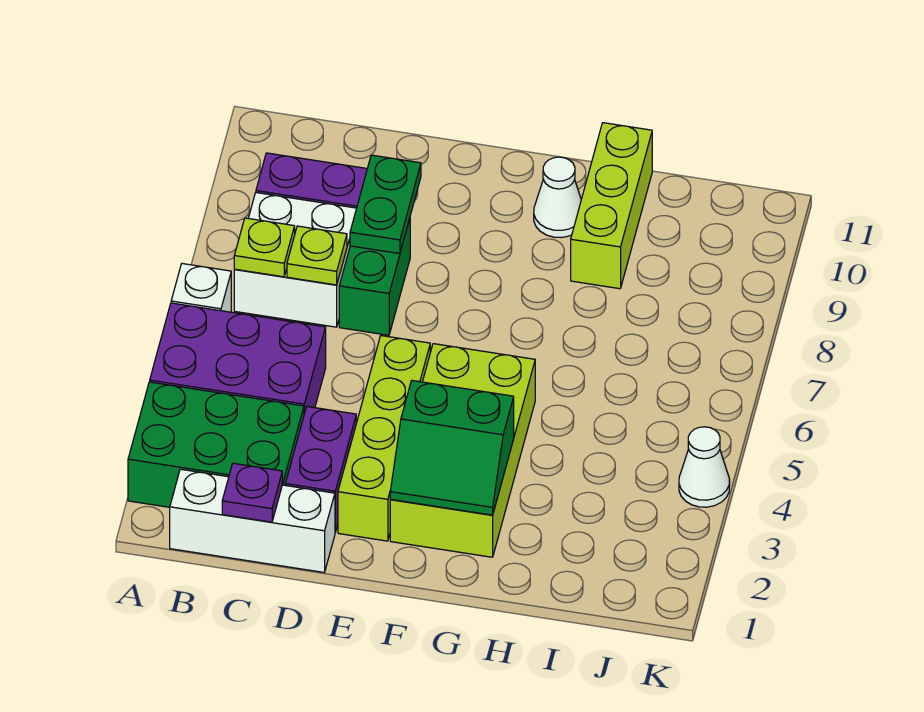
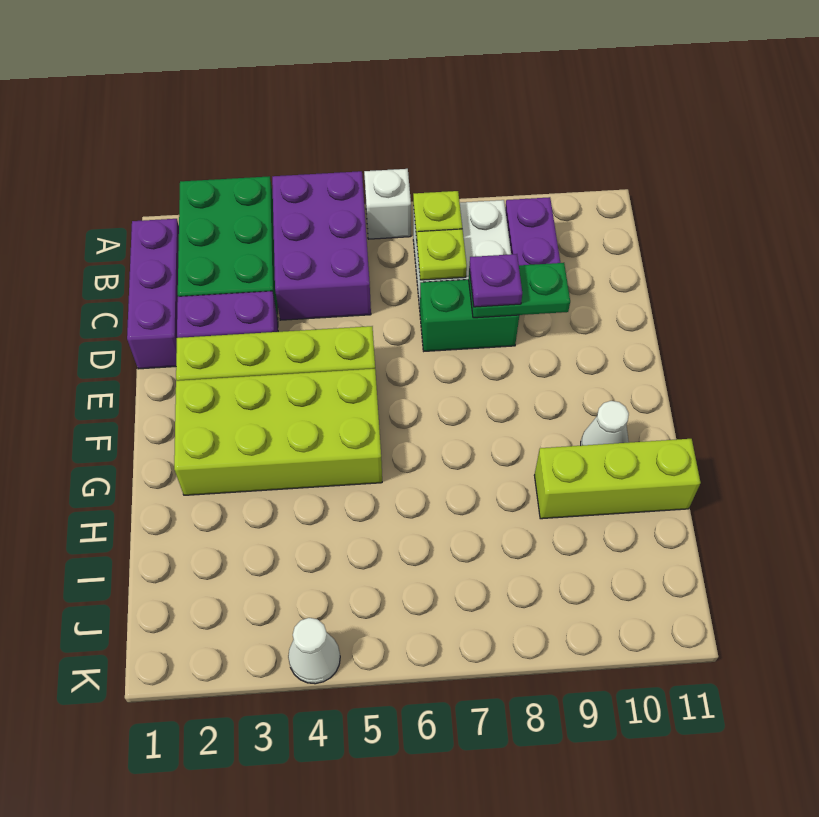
white 1x3 brick [170,469,335,572] -> purple 1x3 brick [127,219,179,369]
purple 1x1 plate [222,463,282,522] -> purple 1x1 plate moved to [469,254,522,307]
green 2x2 slope [390,381,514,515] -> none

